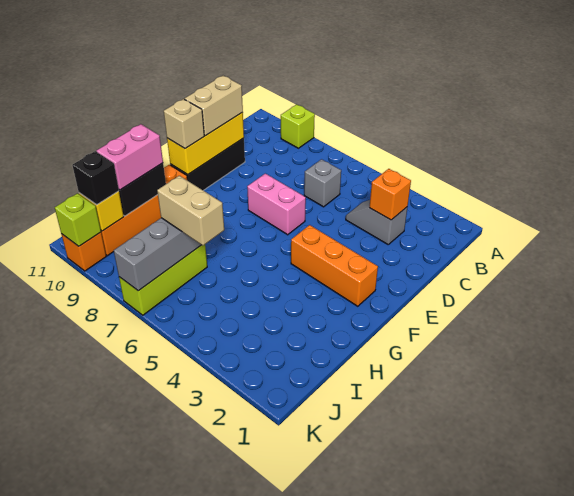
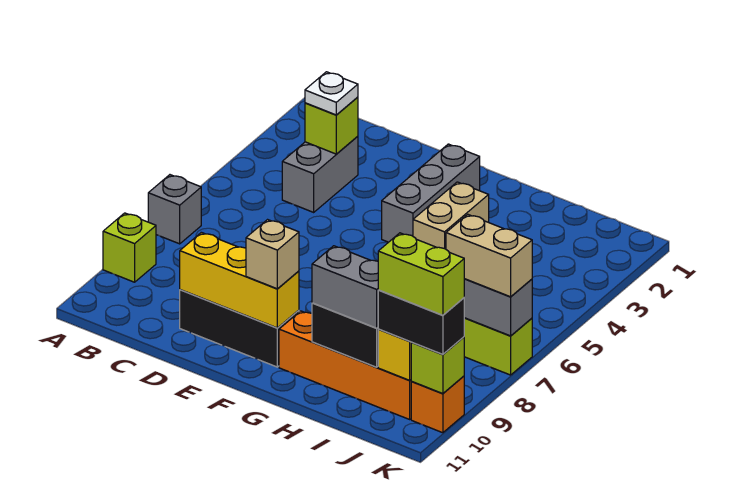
grey 1x2 slope [346,200,407,244] -> grey 1x2 brick [282,136,358,212]
orange 1x1 brick [369,169,411,220] -> lime 1x1 brick [305,97,358,154]
none -> white 1x1 plate [305,72,358,115]
grey 1x1 brick [304,159,341,207] -> grey 1x1 brick moved to [148,175,201,244]
tan 1x2 brick [185,76,243,136] -> tan 1x2 brick moved to [446,214,532,297]
pink 1x2 brick [247,174,306,235] -> none
orange 1x3 brick [291,225,378,306] -> grey 1x3 brick [382,144,480,242]
pink 1x2 brick [97,124,163,190] -> grey 1x2 brick [312,246,378,328]
black 1x1 brick [72,151,119,205] -> black 1x2 brick [378,290,464,355]
none -> lime 1x2 brick [378,233,464,315]

